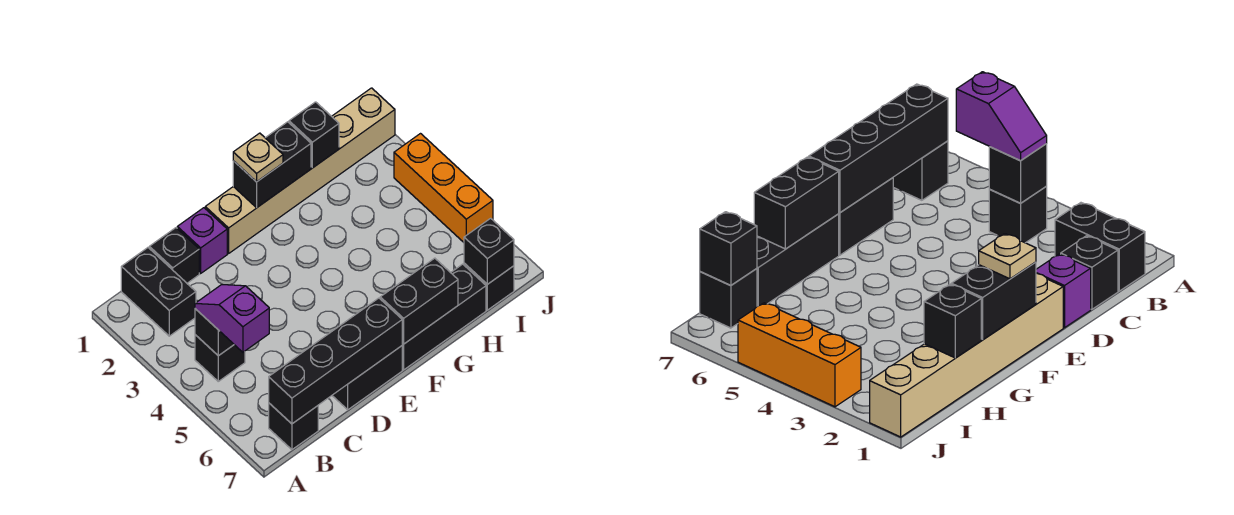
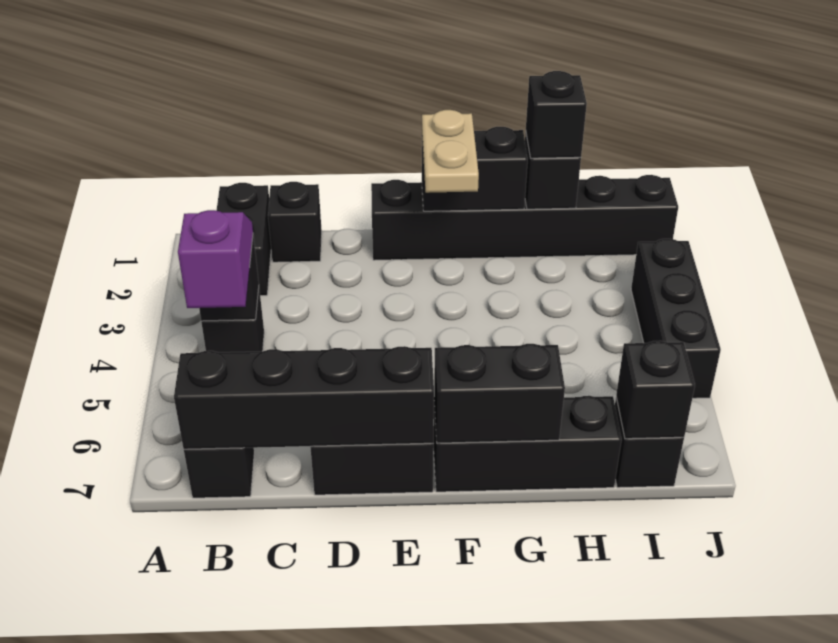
purple 1x1 brick [177,208,227,273] -> none
tan 1x6 brick [205,88,395,253] -> black 1x6 brick [371,175,678,260]
tan 1x1 plate [233,133,283,182] -> tan 1x2 plate [422,110,479,193]
none -> black 1x1 brick [526,71,587,158]
orange 1x3 brick [394,134,493,242] -> black 1x3 brick [631,239,721,398]

